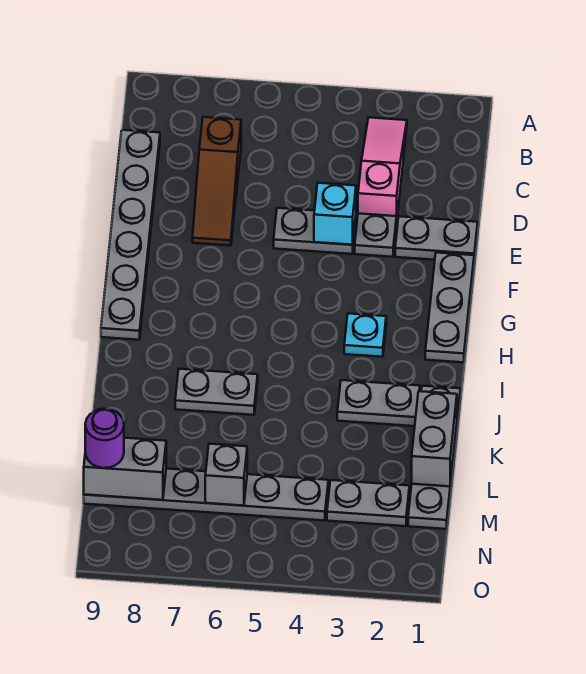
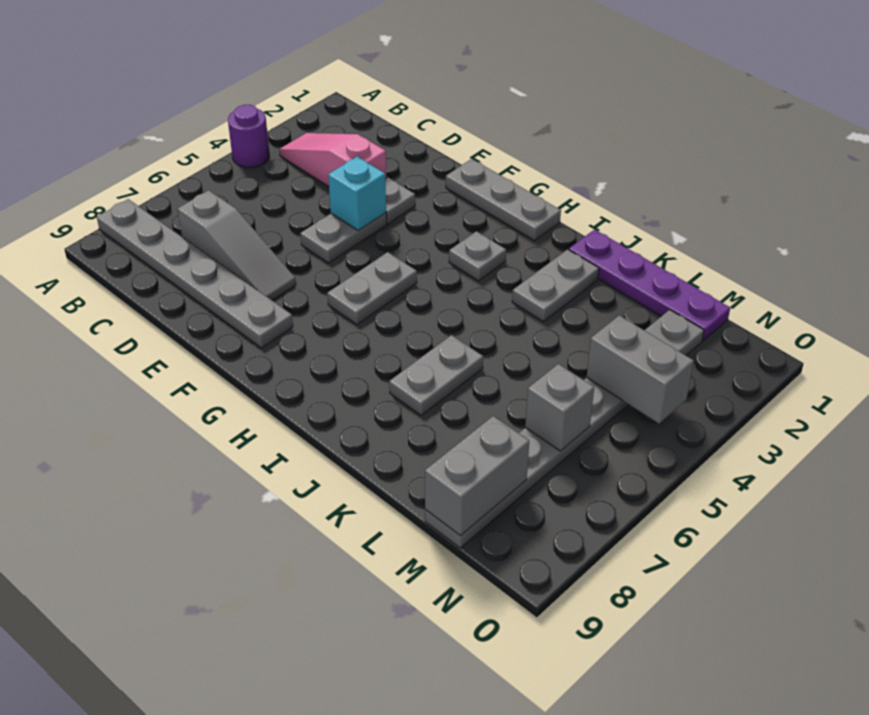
brown 1x3 slope [192,117,241,246] -> grey 1x3 slope [178,190,296,300]
grey 1x6 plate [101,130,160,340] -> grey 1x6 plate moved to [97,199,293,348]
grey 1x2 plate [395,216,478,261] -> grey 1x2 plate moved to [327,252,417,324]
cyan 1x1 plate [344,313,386,357] -> grey 1x1 plate [449,231,506,281]
grey 1x4 plate [408,386,460,529] -> purple 1x4 plate [569,230,730,341]
grey 1x2 brick [412,391,457,486] -> grey 1x2 brick moved to [587,315,693,424]
purple 1x1 round brick [85,409,124,468] -> purple 1x1 round brick moved to [228,105,269,168]

